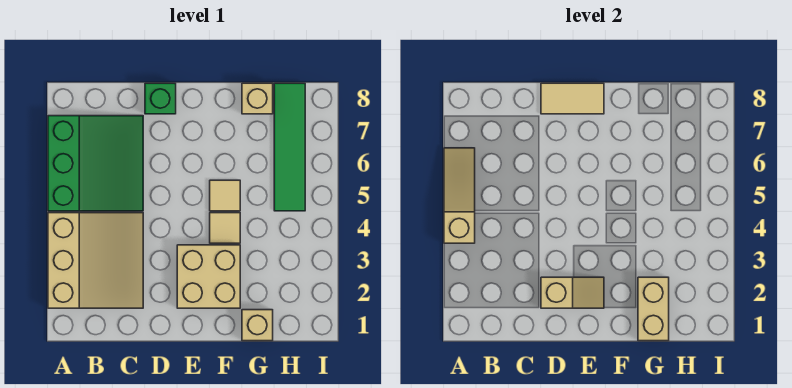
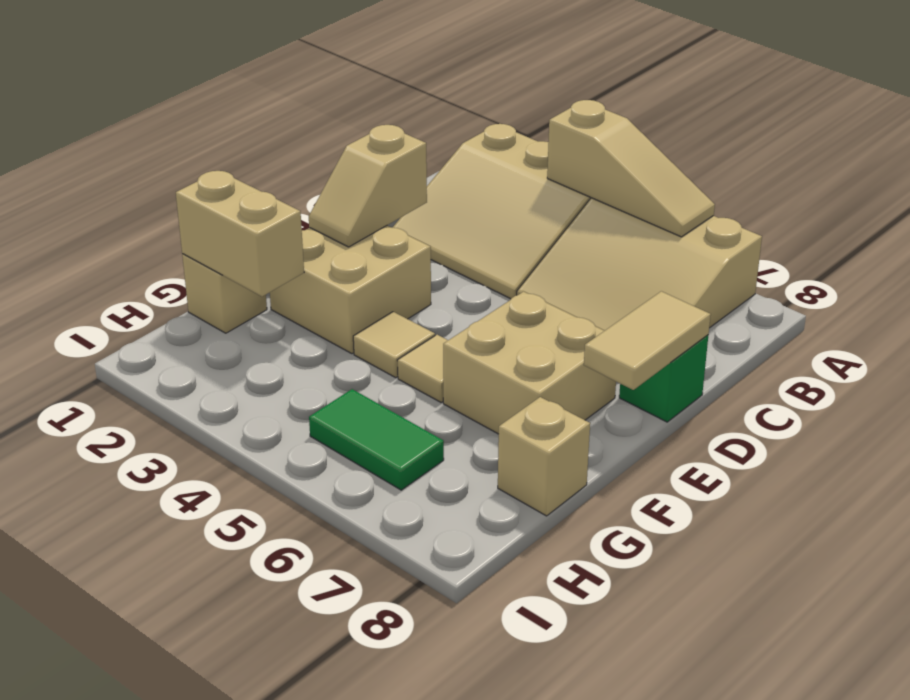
green 3x3 slope [48,116,143,211] -> tan 3x3 slope [517,198,762,331]
none -> tan 2x2 brick [443,292,616,434]
green 1x4 tile [274,83,305,211] -> green 1x2 tile [309,389,444,490]

